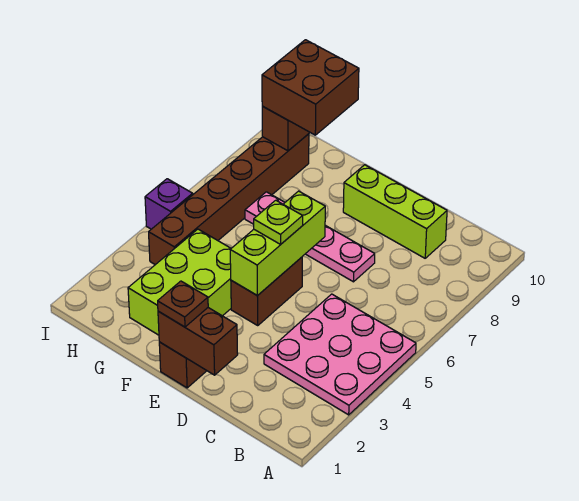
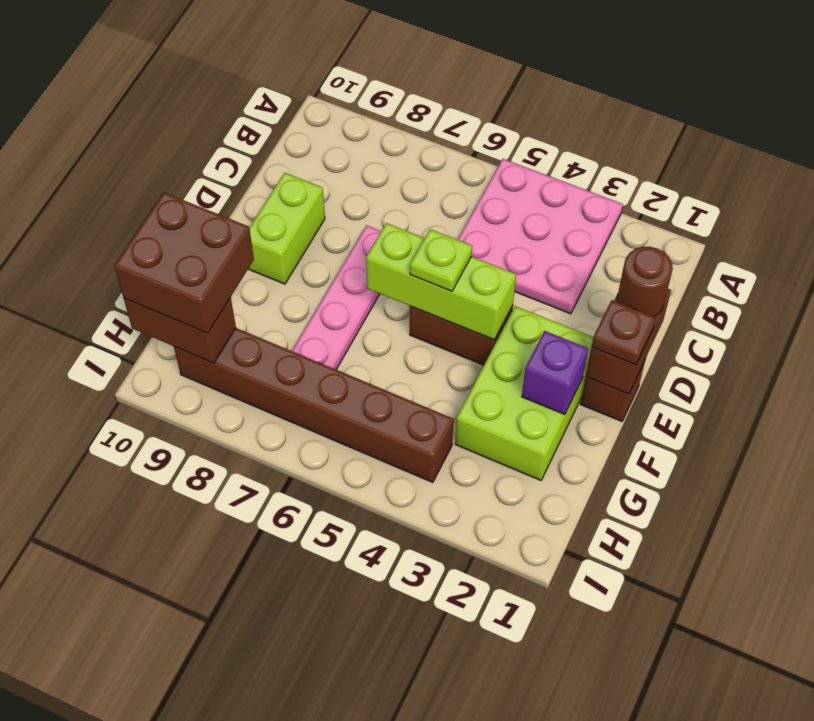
lime 1x3 brick [343,165,447,258] -> lime 1x2 brick [248,173,325,284]
none -> brown 1x1 round brick [617,247,673,316]
lime 2x3 brick [128,229,231,335] -> lime 2x3 brick turned to [455,306,593,480]
purple 1x1 brick [145,179,193,229] -> purple 1x1 brick moved to [522,331,588,414]

